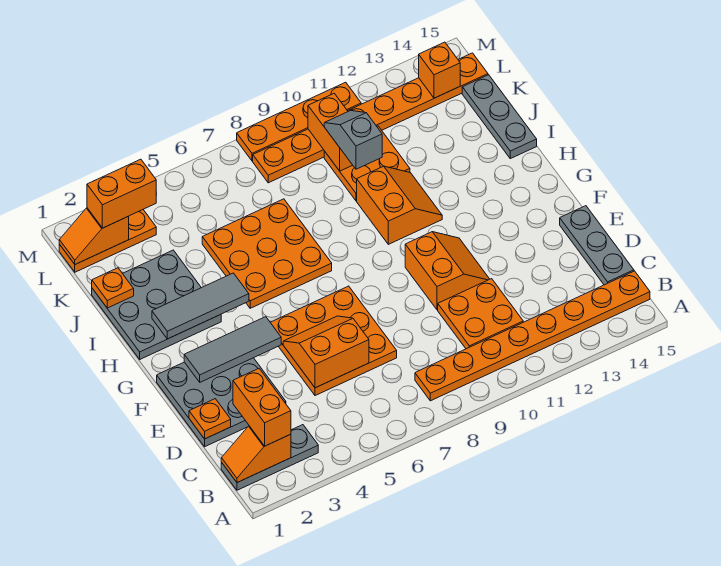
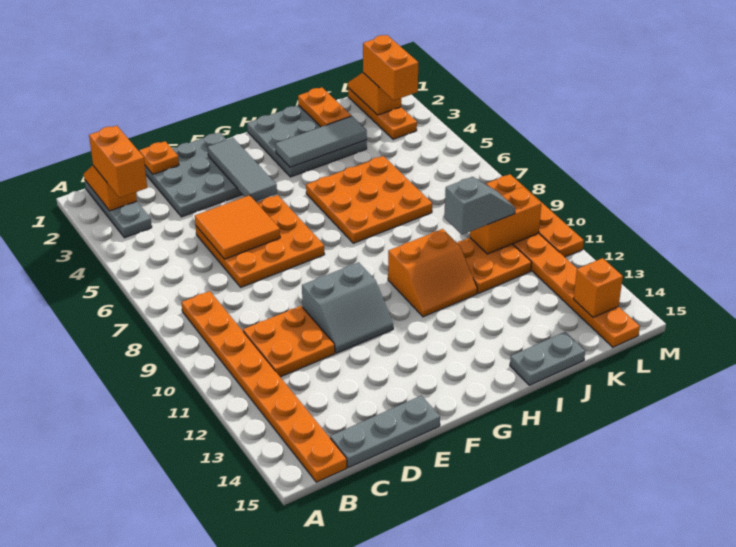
orange 1x2 brick [233,369,291,446] -> orange 1x2 brick turned to [89,126,147,198]
orange 2x2 slope [283,316,369,388] -> orange 2x2 tile [195,195,280,259]
orange 2x2 slope [405,232,489,310] -> grey 2x2 slope [302,262,393,353]
grey 1x3 tile [152,273,249,339] -> grey 1x3 tile turned to [276,116,367,167]
grey 1x3 plate [462,75,537,159] -> grey 1x2 plate [510,332,585,385]
orange 1x1 plate [92,268,134,308] -> orange 1x2 plate [298,87,351,127]

